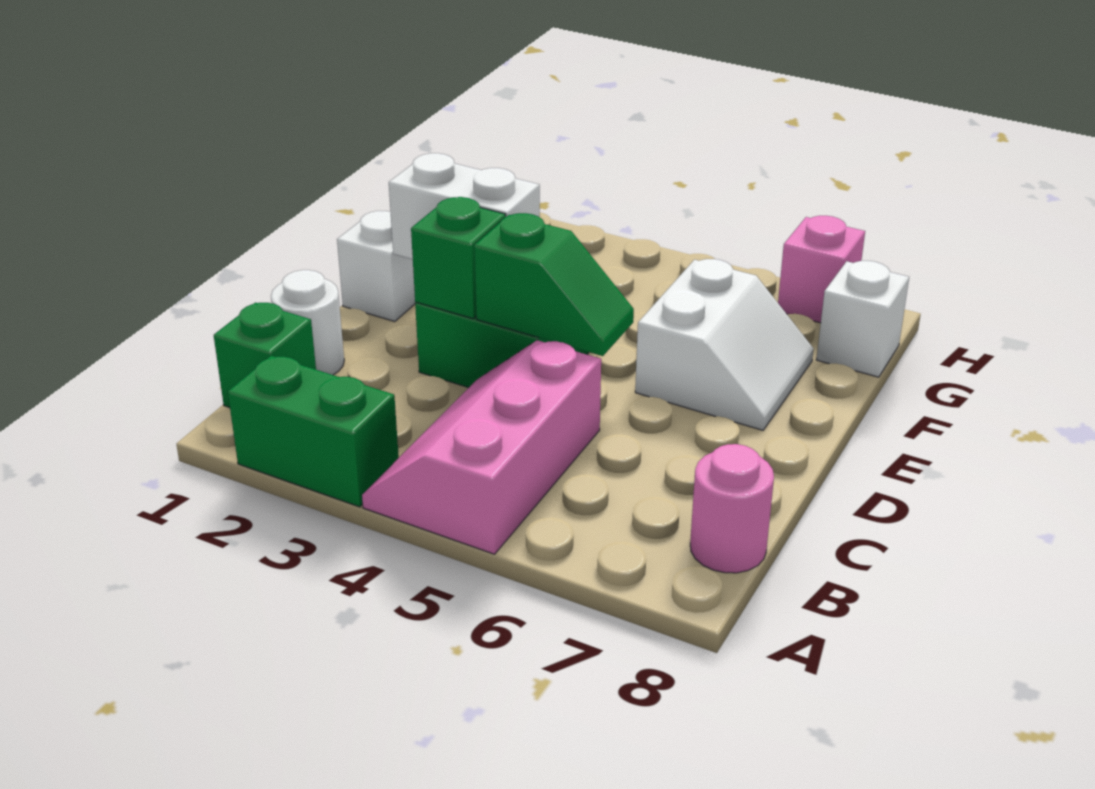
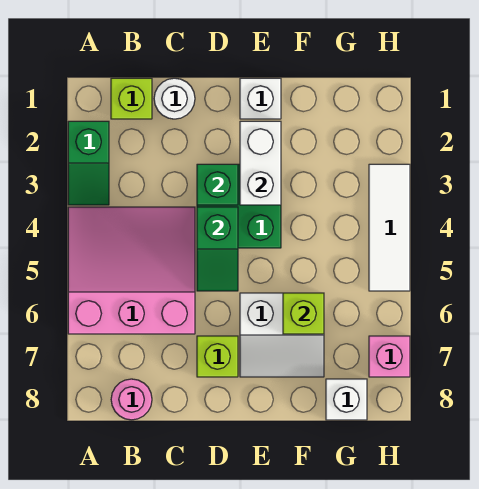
green 1x2 brick [228,356,399,507] -> green 1x2 slope [68,121,109,205]
pink 2x3 slope [362,340,601,554] -> pink 3x3 slope [68,207,195,334]
green 1x1 brick [214,303,316,408] -> lime 1x1 brick [111,78,152,119]
none -> lime 1x1 brick [197,336,238,377]
none -> lime 1x1 brick [283,293,324,334]
none -> white 1x3 tile [369,164,410,291]

